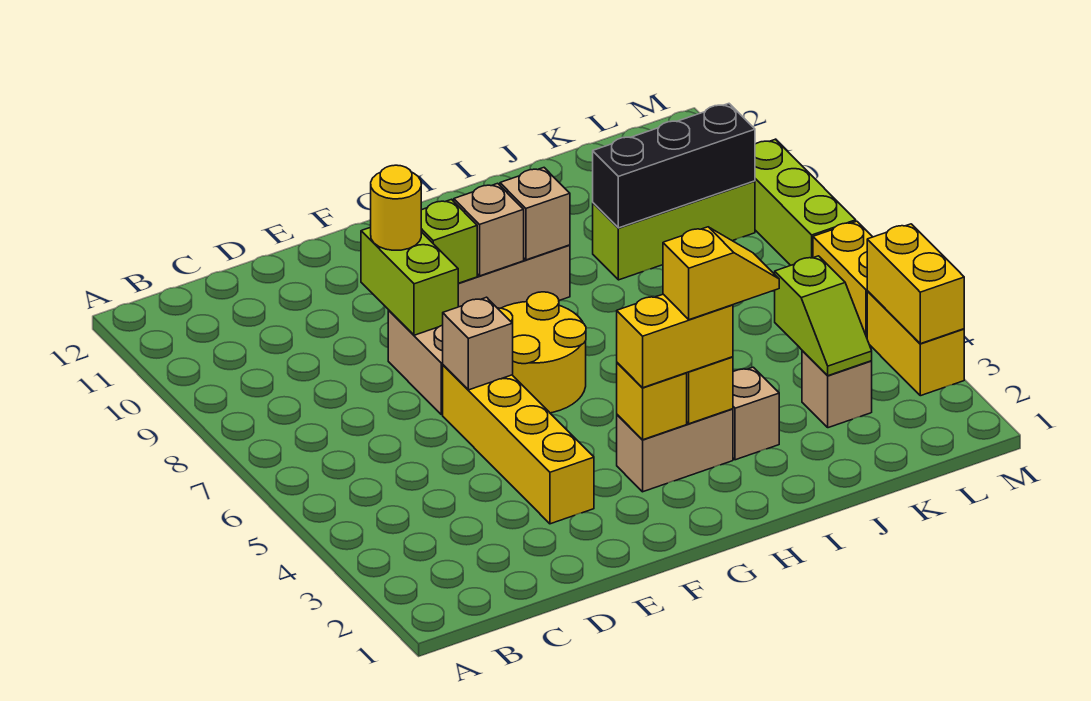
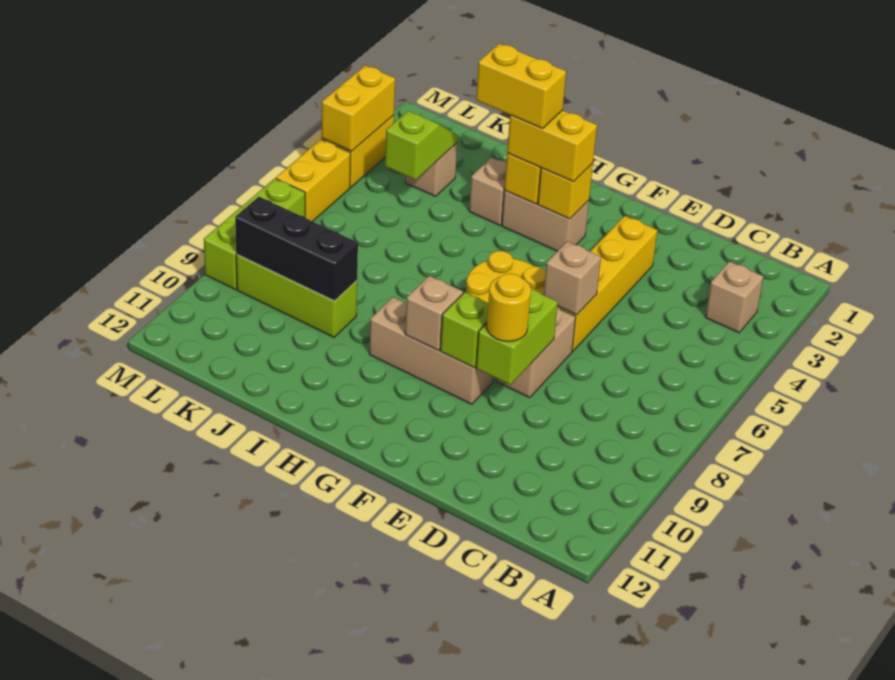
yellow 1x2 slope [663,227,779,320] -> yellow 1x2 brick [476,43,566,129]
tan 1x1 brick [500,168,570,260] -> tan 1x1 brick moved to [706,262,763,333]

